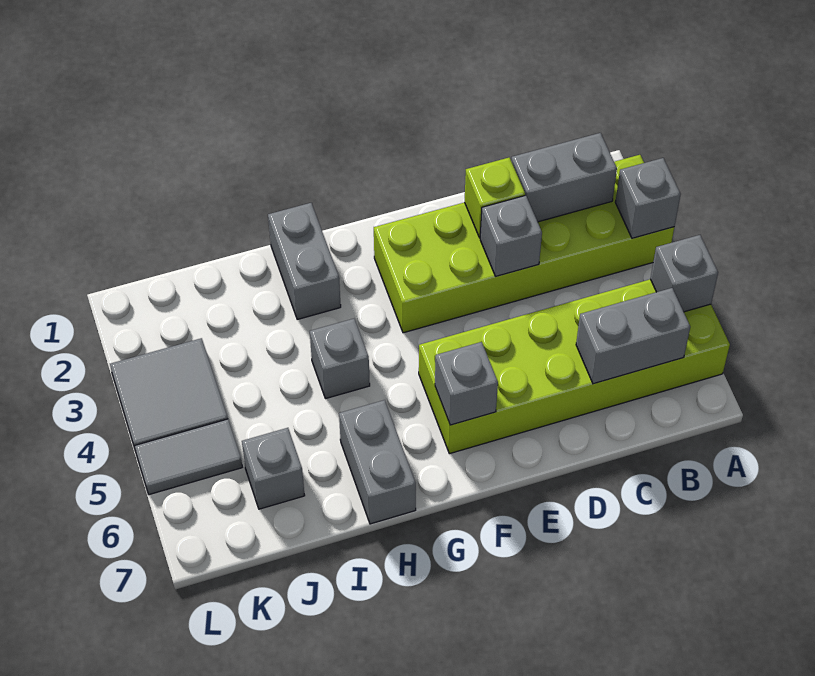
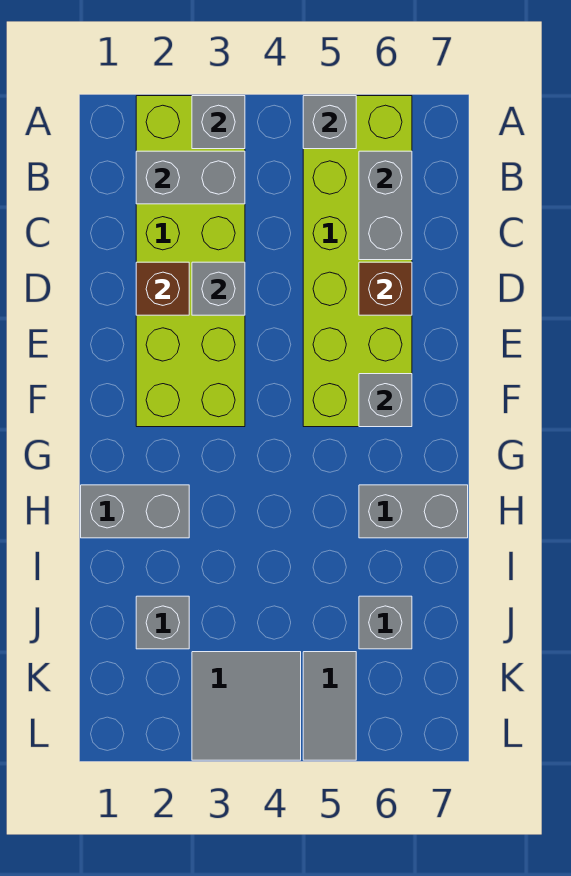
grey 1x2 brick [511,133,617,222] -> grey 1x2 brick turned to [136,151,245,204]
lime 1x1 brick [465,158,525,238] -> brown 1x1 brick [136,262,189,315]
none -> brown 1x1 brick [359,262,412,315]
grey 1x1 brick [310,319,370,399] -> grey 1x1 brick moved to [136,596,189,649]

